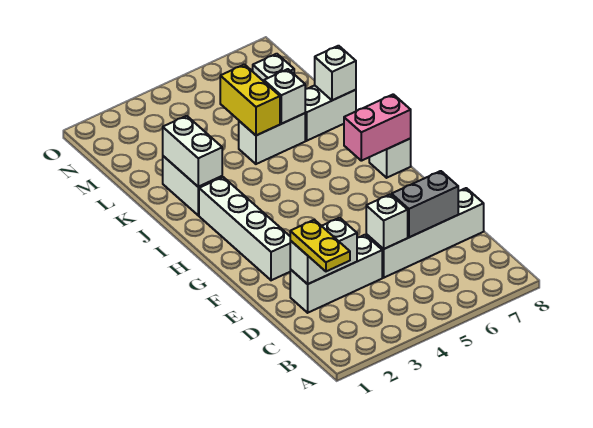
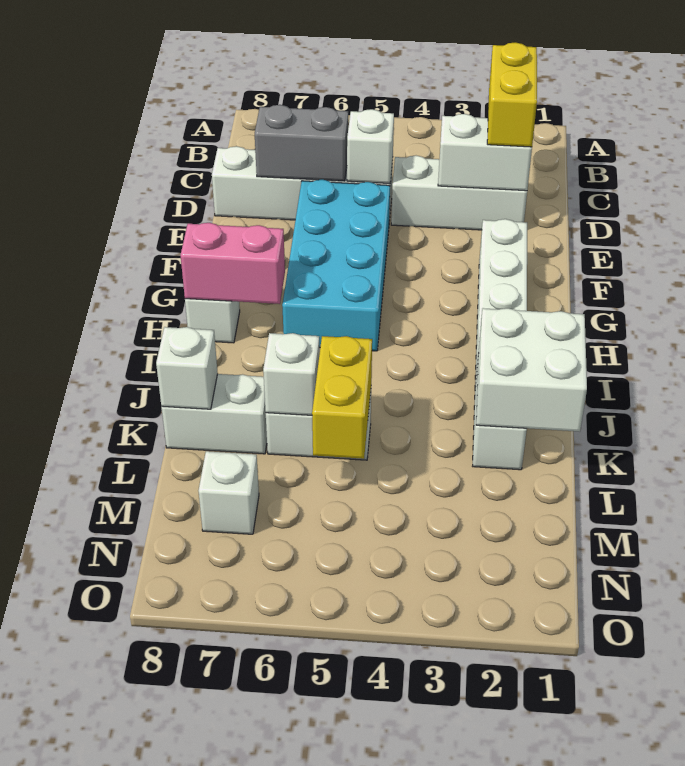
yellow 1x2 plate [290,220,350,271] -> yellow 1x2 brick [487,42,537,147]
none -> cyan 2x4 brick [282,179,390,351]
white 1x2 brick [163,116,222,187] -> white 2x2 brick [476,308,587,432]

